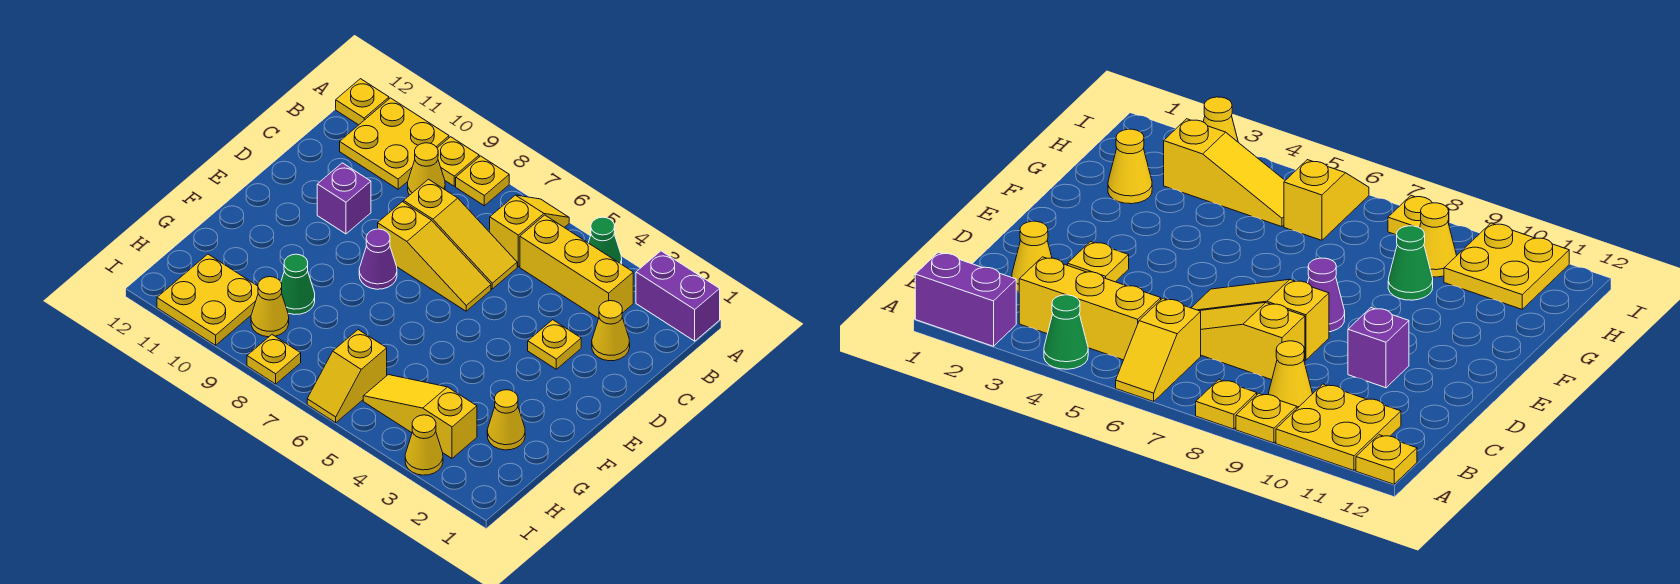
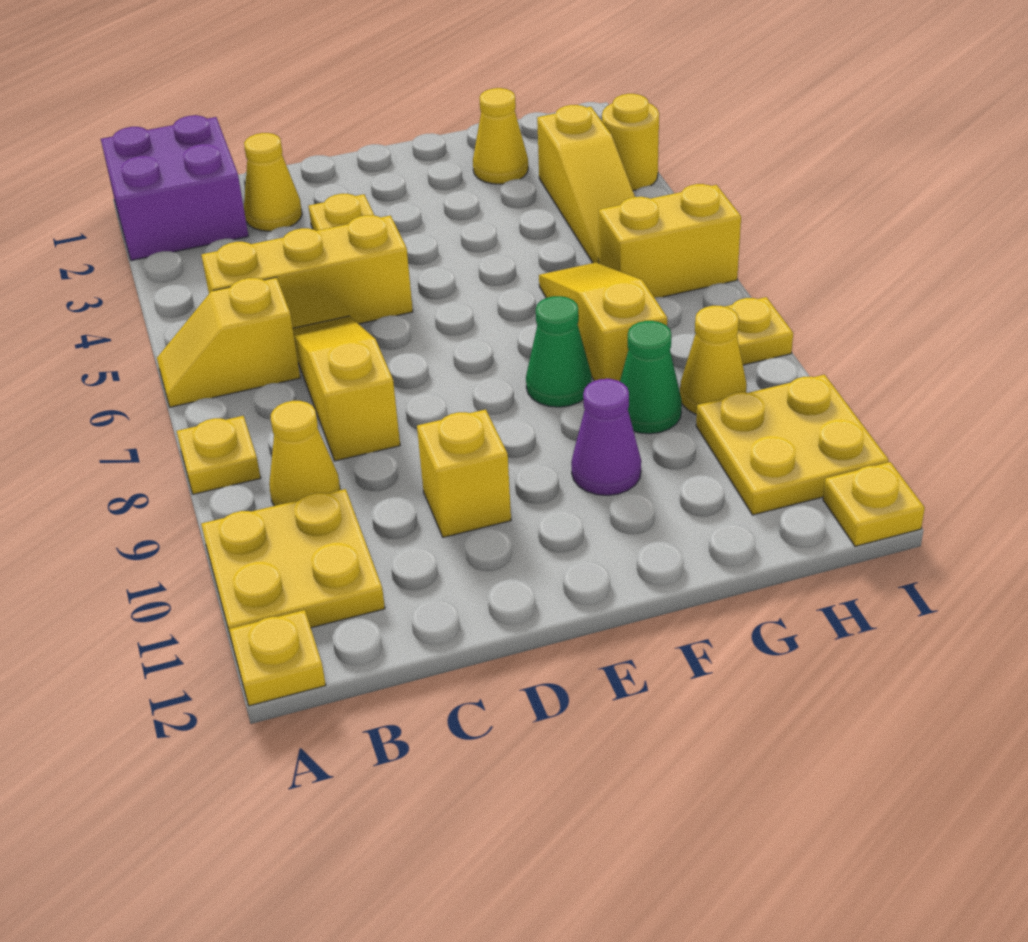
purple 1x2 brick [636,251,720,341] -> purple 2x2 brick [101,115,248,261]
green 1x1 cone [588,217,622,264] -> green 1x1 cone moved to [526,296,592,407]
yellow 1x1 plate [437,137,479,186] -> yellow 1x1 plate moved to [823,462,925,546]
yellow 1x3 brick [520,215,633,318] -> yellow 1x3 brick turned to [202,215,413,328]
yellow 1x3 slope [378,202,491,311] -> yellow 1x3 slope moved to [539,262,667,381]
purple 1x1 brick [317,163,371,234] -> yellow 1x1 brick [417,409,511,537]
purple 1x1 cone [359,229,397,289] -> purple 1x1 cone moved to [571,379,641,495]
yellow 1x2 slope [307,330,387,423] -> yellow 1x2 brick [599,184,741,298]
yellow 1x1 cone [405,415,443,475] -> yellow 1x1 round brick [602,94,659,191]

